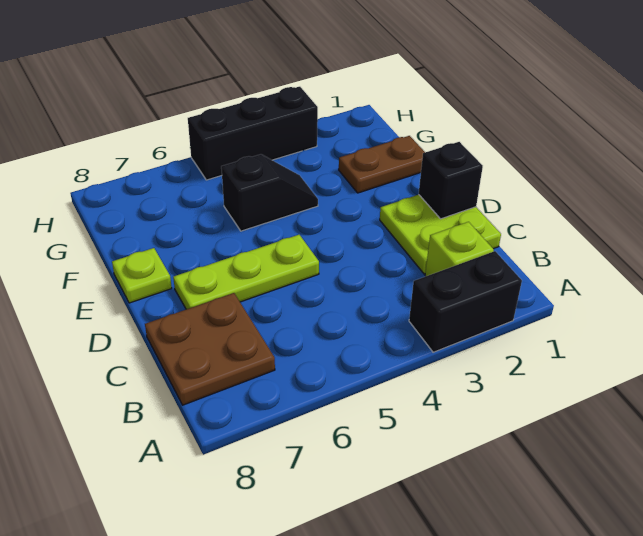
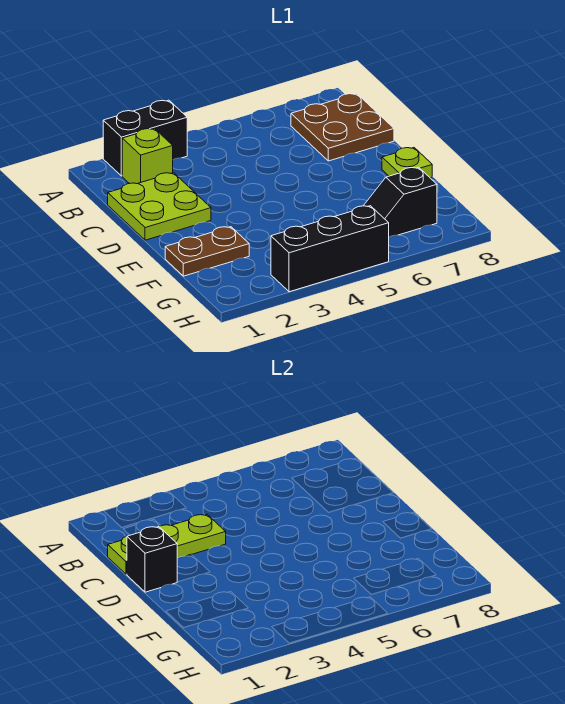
lime 1x3 plate [173,235,319,309] -> lime 1x3 plate moved to [108,515,226,574]
black 1x2 slope [221,154,318,231] -> black 1x2 slope moved to [364,167,437,237]

